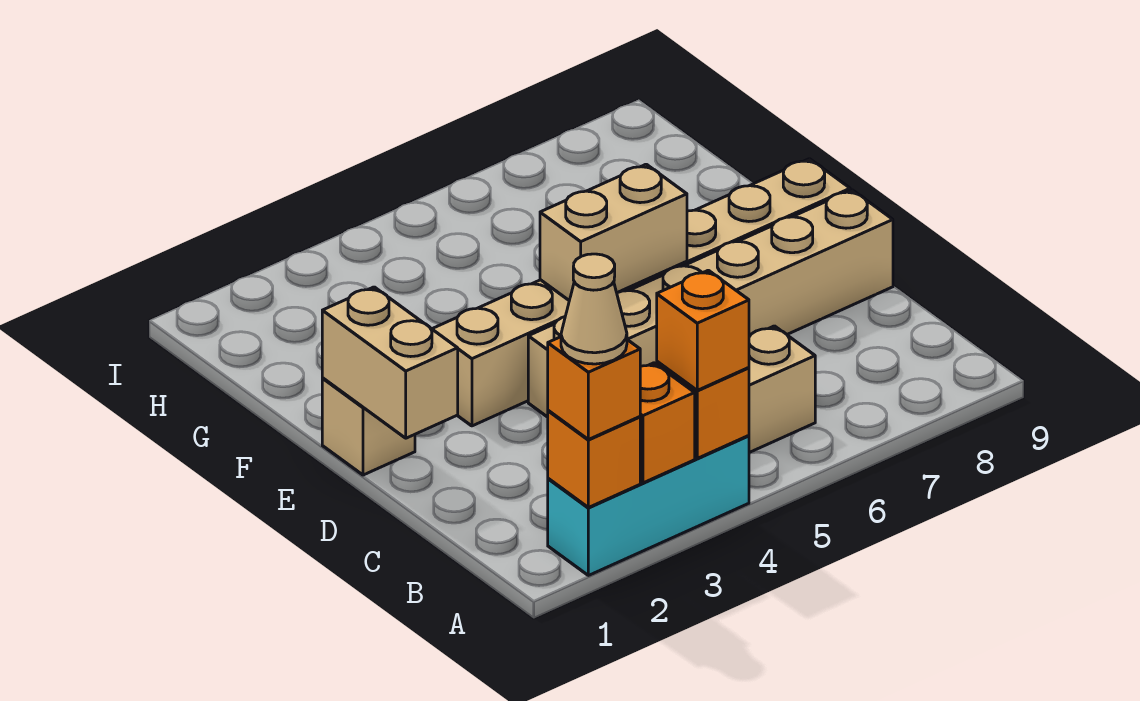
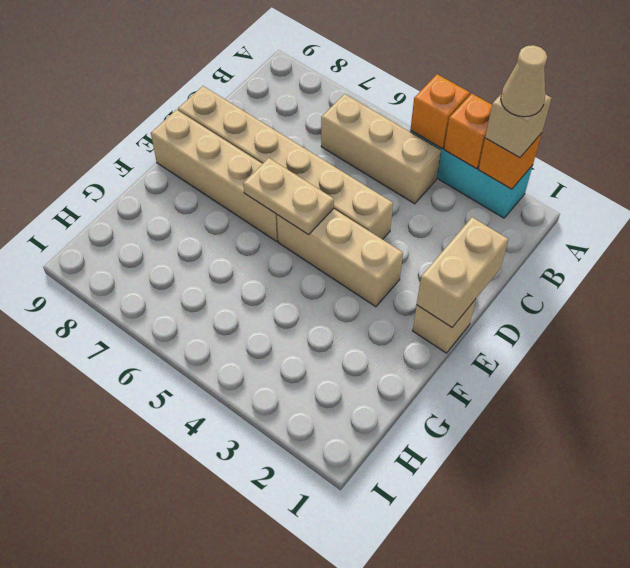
orange 1x1 brick [548,337,640,440] -> tan 1x1 brick [485,93,552,157]
orange 1x1 brick [657,270,749,390] -> none
tan 1x2 brick [540,164,687,300] -> tan 1x2 plate [243,158,334,235]

